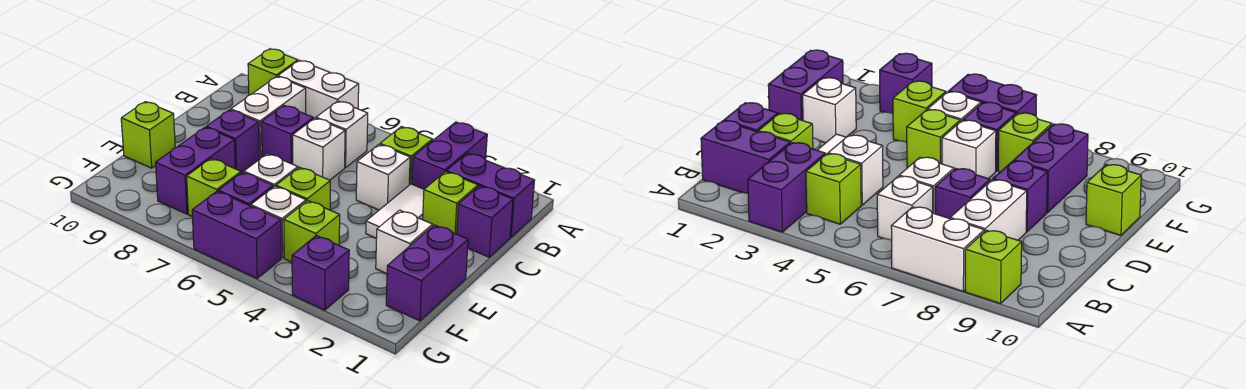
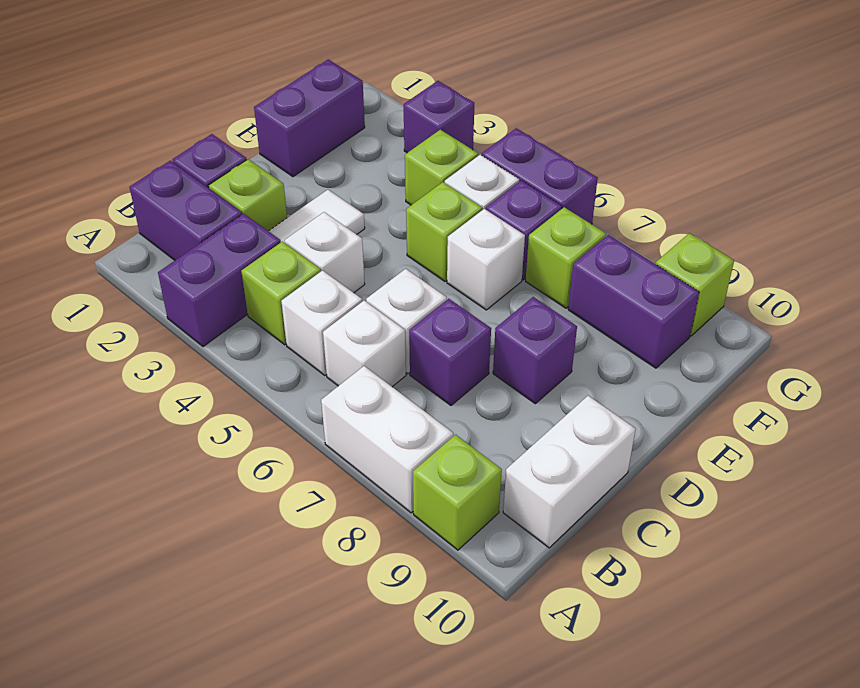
white 1x2 brick [231,76,306,159] -> white 1x2 brick moved to [503,396,636,548]
white 1x1 brick [376,210,433,274] -> white 1x1 brick moved to [281,270,362,375]
purple 1x2 brick [156,127,235,214] -> purple 1x2 brick turned to [568,235,699,368]
lime 1x1 brick [121,102,175,168] -> lime 1x1 brick moved to [656,233,734,336]

